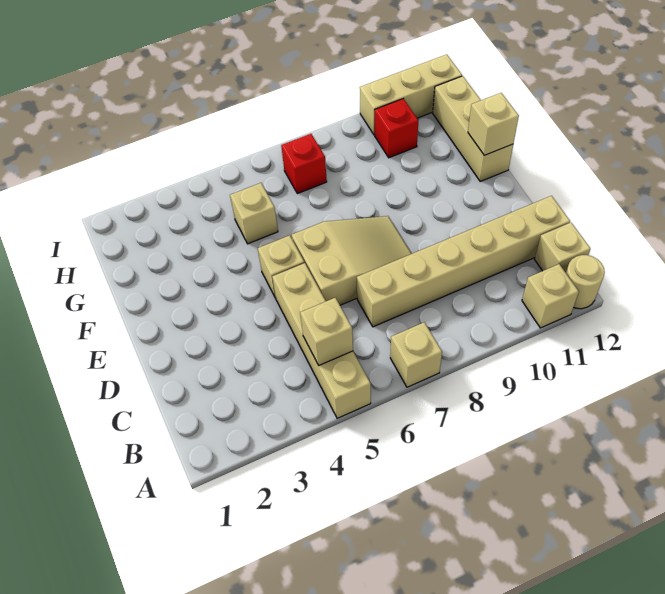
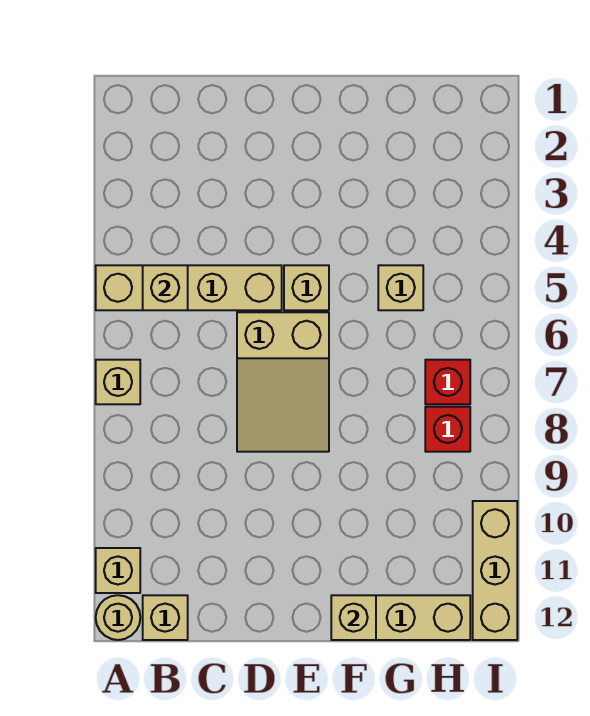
tan 1x6 brick [357,196,570,327] -> none
red 1x1 brick [375,99,418,158] -> red 1x1 brick moved to [425,407,470,452]

